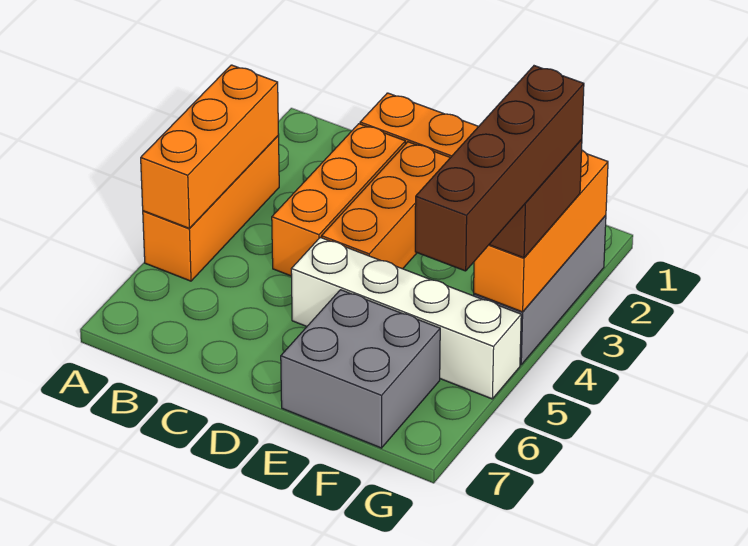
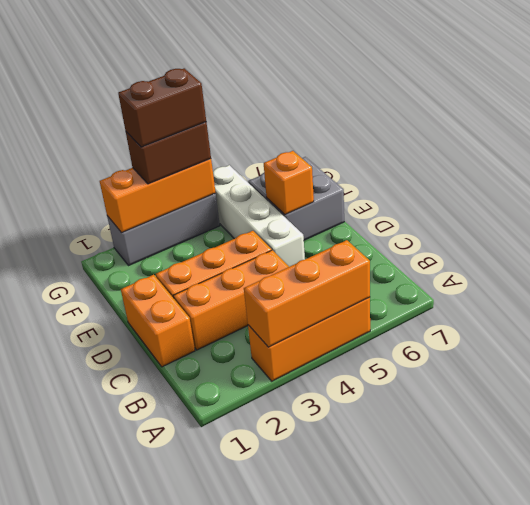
none -> orange 1x1 brick [264,151,314,215]
brown 1x4 brick [415,66,584,271] -> brown 1x2 brick [118,68,206,147]

